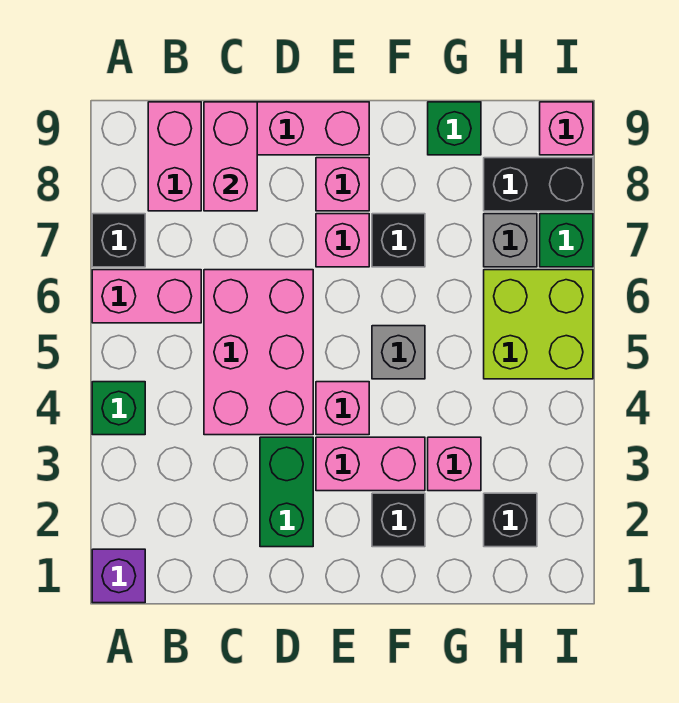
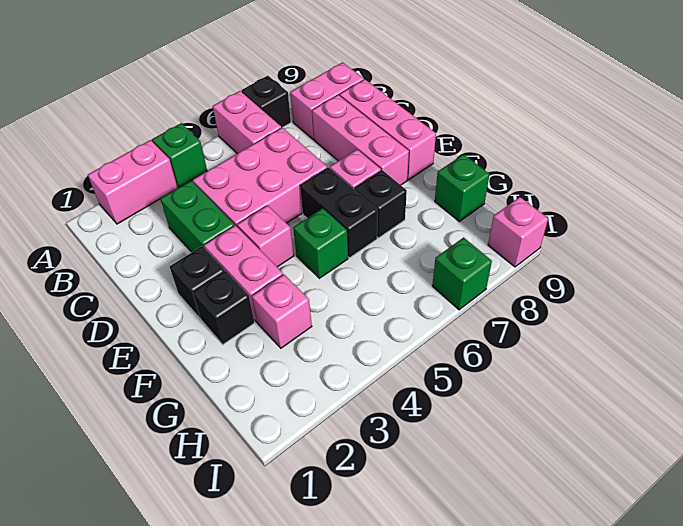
purple 1x1 brick [92,549,145,603] -> none
pink 1x2 brick [204,102,257,211] -> pink 1x2 brick moved to [88,140,177,224]
green 1x2 brick [260,437,313,547] -> green 1x2 brick turned to [160,181,235,252]
pink 1x1 brick [316,158,369,211] -> pink 1x3 brick [312,95,409,185]
grey 1x1 brick [372,326,425,379] -> green 1x1 brick [293,208,348,278]
black 1x1 brick [484,493,537,547] -> black 1x1 brick moved to [169,246,225,318]
lime 2x2 brick [484,270,593,379] -> none
grey 1x1 brick [484,214,537,267] -> none
black 1x2 brick [484,158,593,211] -> black 1x2 brick moved to [300,167,377,258]

